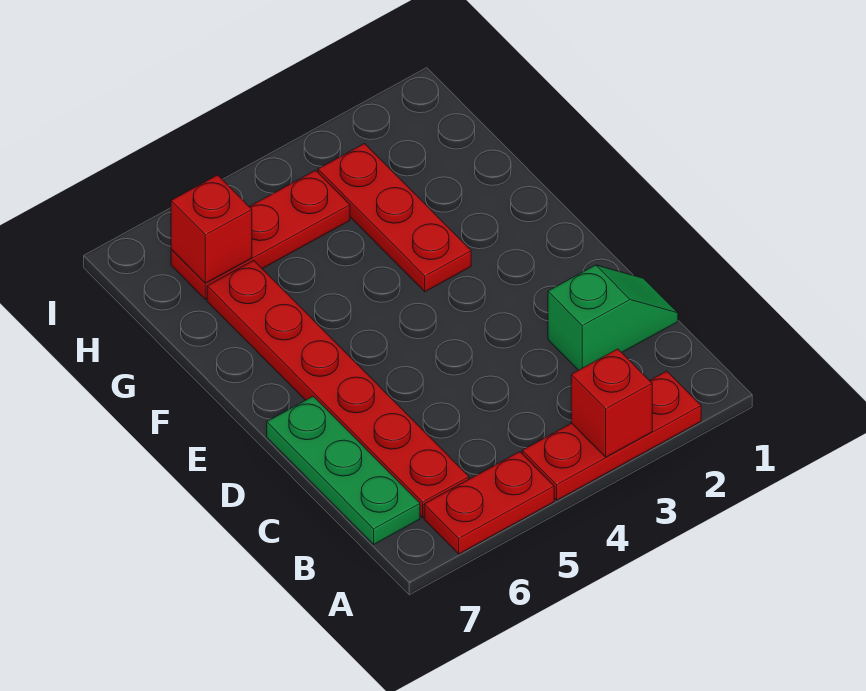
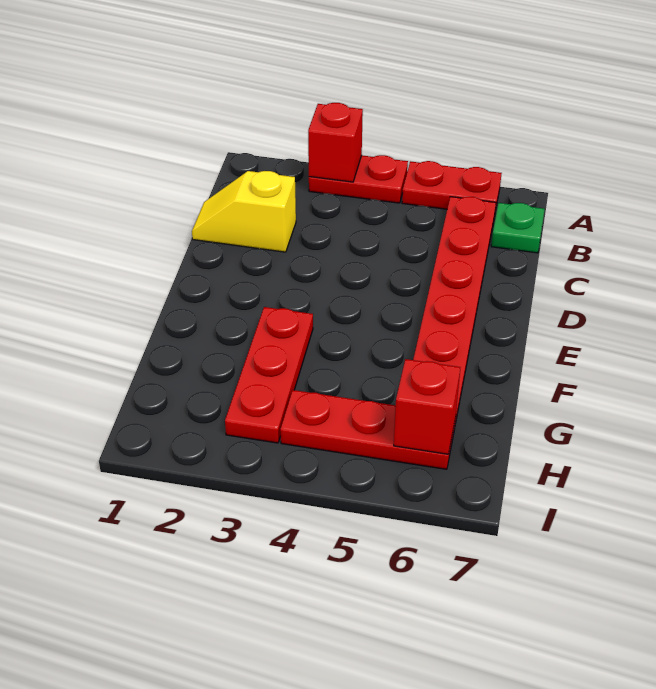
red 1x3 plate [522,371,701,500] -> red 1x2 plate [309,155,408,203]
green 1x3 plate [267,396,420,544] -> green 1x1 plate [491,203,545,253]
green 1x2 slope [548,265,678,370] -> yellow 1x2 slope [192,171,296,252]

